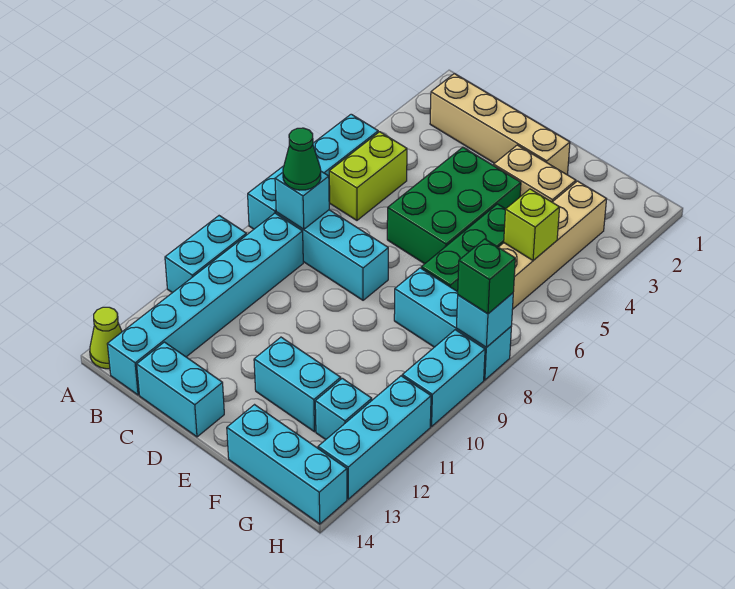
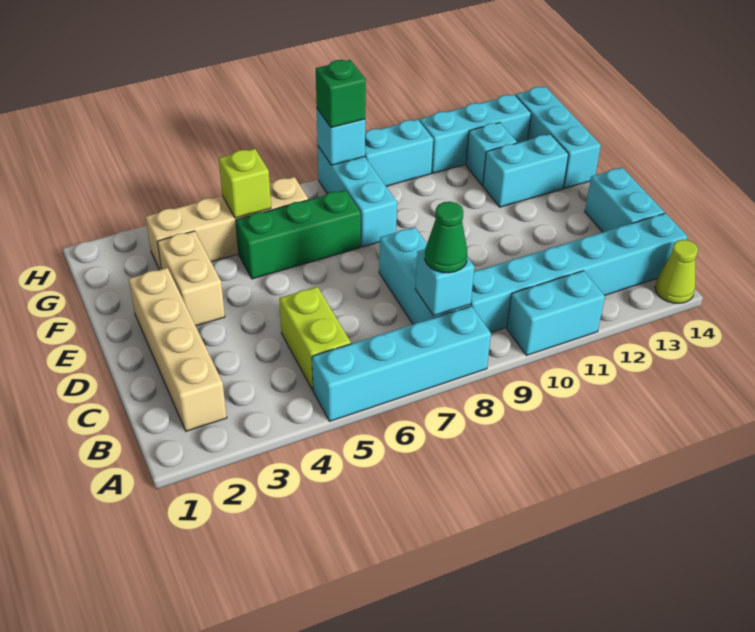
lime 1x2 brick [329,132,407,220] -> lime 1x2 brick turned to [279,287,351,390]
green 2x3 brick [387,147,521,264] -> none
cyan 1x2 brick [254,337,341,432] -> cyan 1x2 brick turned to [483,134,569,207]

